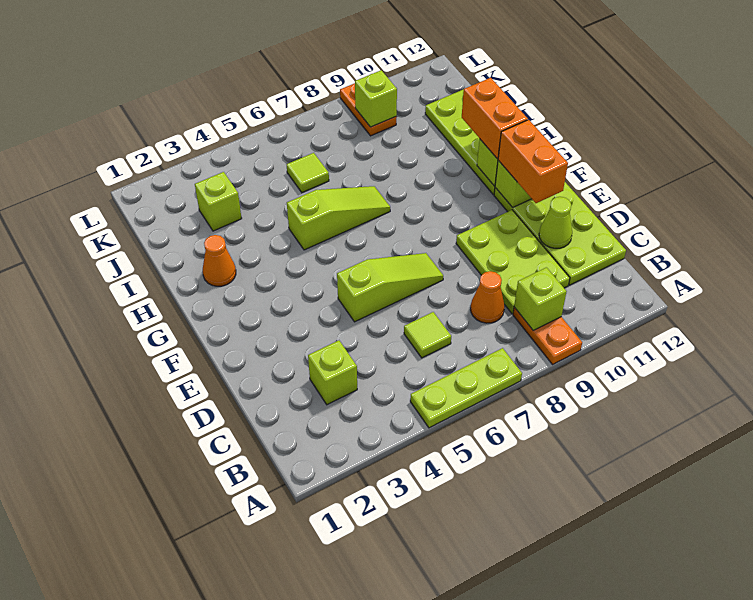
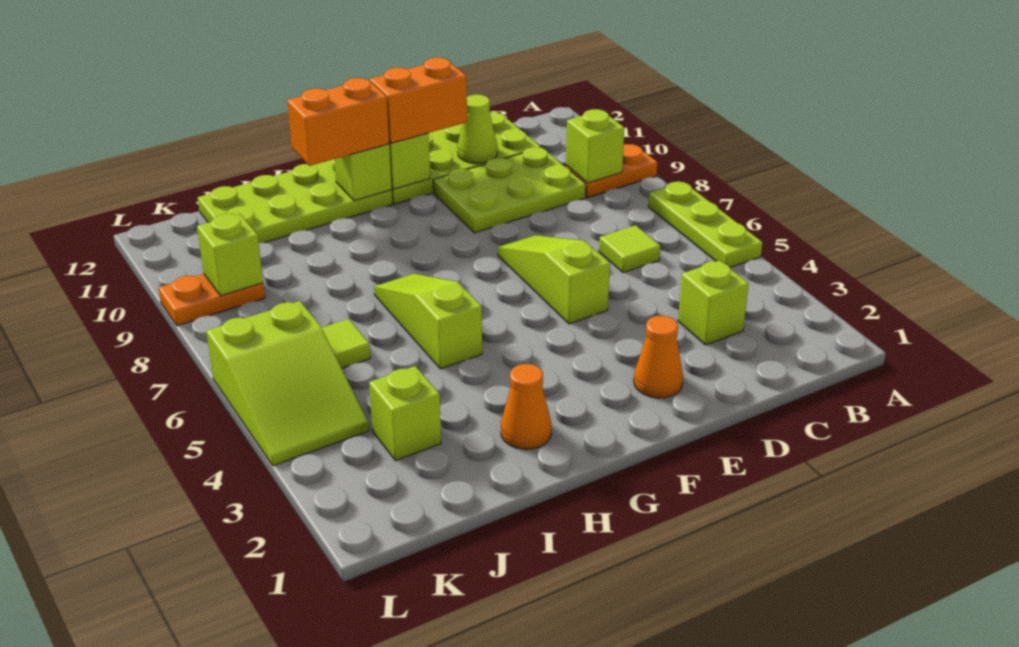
orange 1x1 cone [471,271,505,323] -> orange 1x1 cone moved to [634,316,683,398]
none -> lime 2x3 slope [206,301,369,466]

